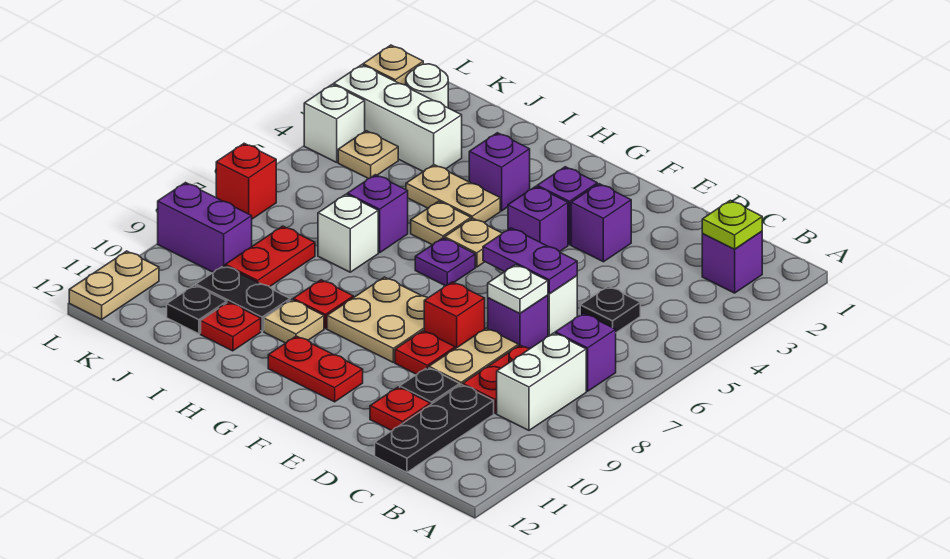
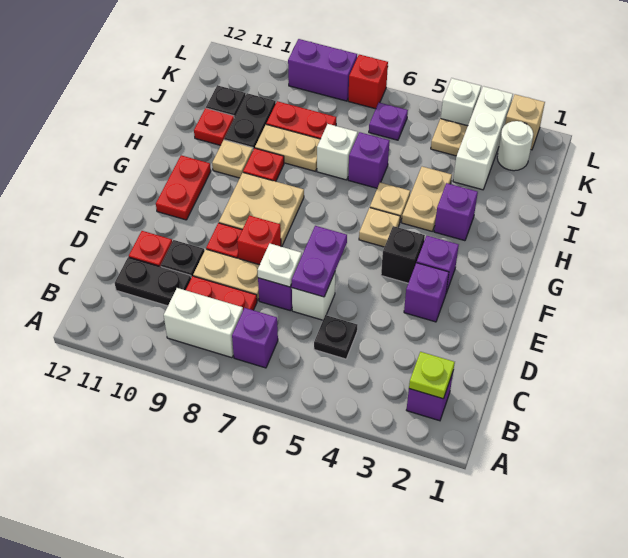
black 1x3 plate [375,384,494,472] -> black 1x2 plate [115,257,191,306]
purple 1x1 brick [508,186,568,252] -> black 1x1 brick [381,226,425,283]
purple 1x1 plate [415,238,475,286] -> purple 1x1 plate moved to [369,103,408,140]
purple 1x2 brick [158,183,252,272] -> purple 1x2 brick turned to [288,39,357,101]
tan 1x2 plate [69,251,159,319] -> tan 1x2 plate moved to [255,125,320,171]

